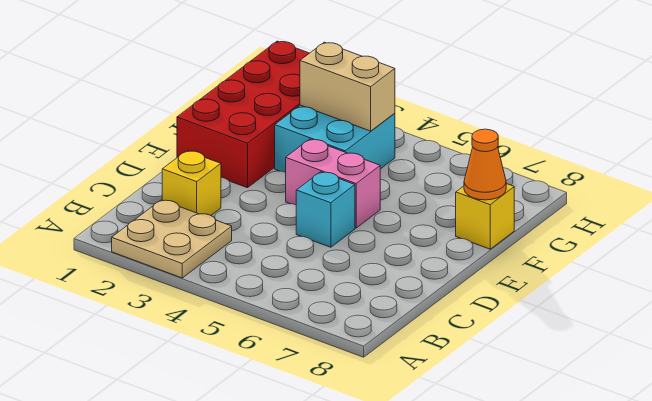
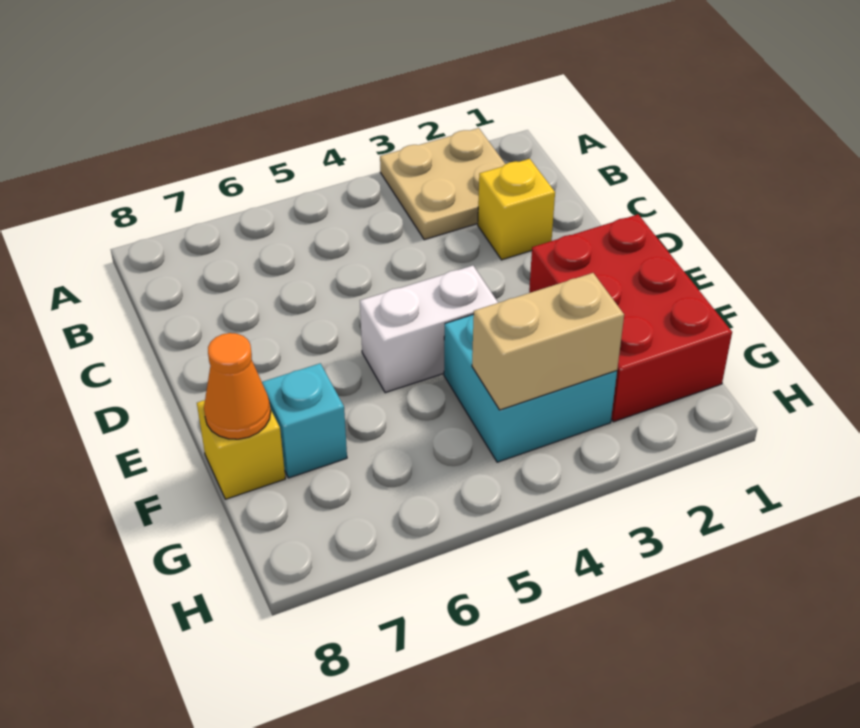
cyan 1x1 brick [296,172,355,247] -> cyan 1x1 brick moved to [262,363,347,478]
red 2x4 brick [177,41,309,188] -> red 2x3 brick [529,214,732,422]
pink 1x2 brick [286,139,380,228] -> white 1x2 brick [360,266,498,393]

